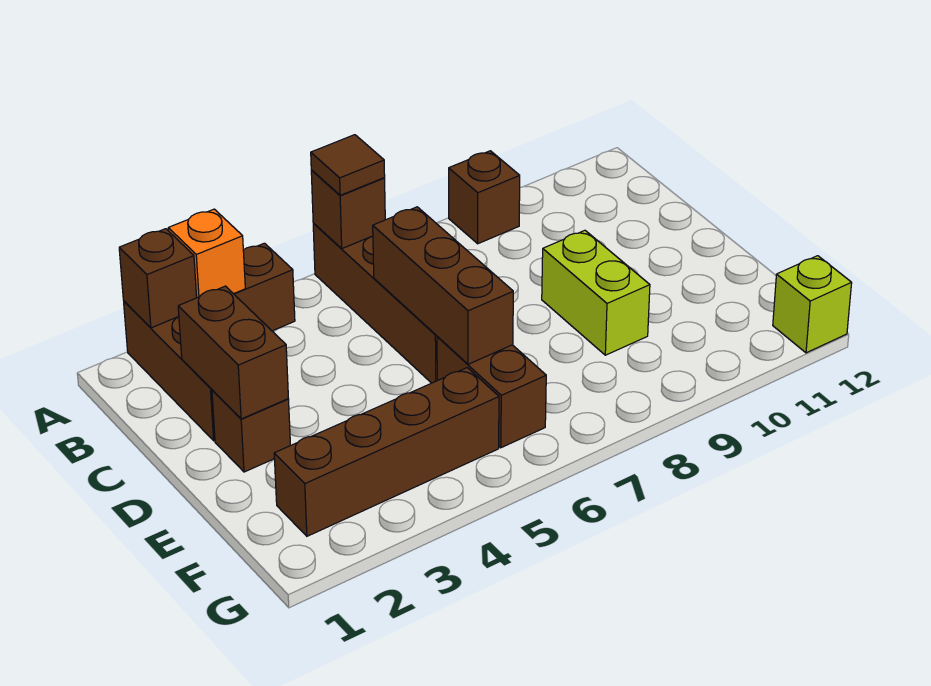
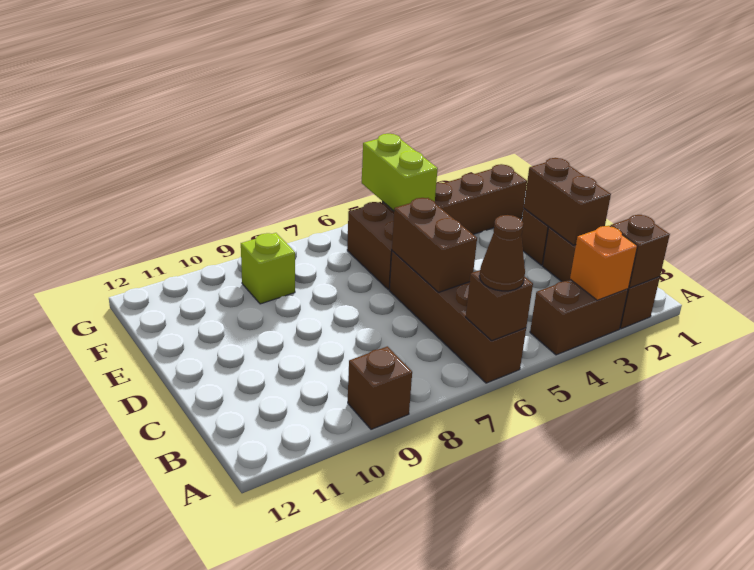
brown 1x1 tile [311,135,385,195] -> brown 1x1 cone [479,215,525,291]
brown 1x3 brick [373,207,513,364] -> brown 1x2 brick [392,198,477,293]
lime 1x2 brick [542,230,650,355] -> lime 1x2 brick moved to [362,134,438,211]
lime 1x1 brick [773,256,852,353] -> lime 1x1 brick moved to [241,233,295,304]

